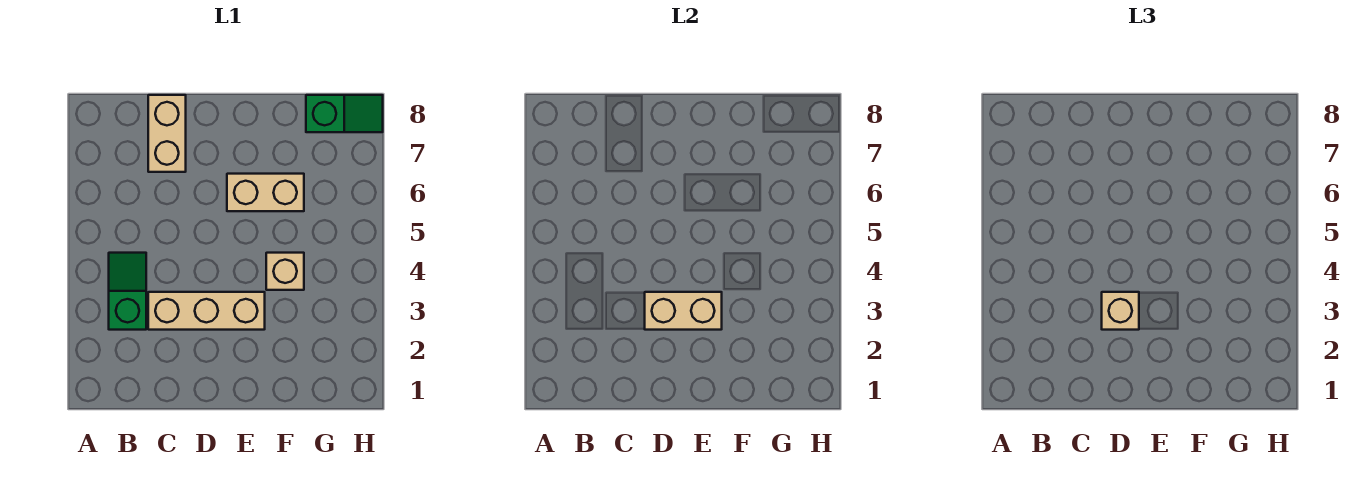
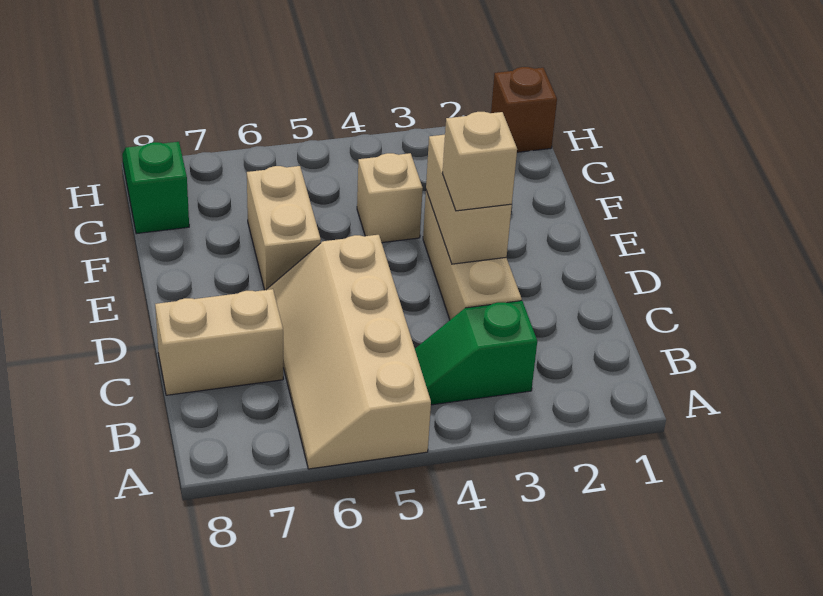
none -> tan 2x4 slope [266,235,431,469]
none -> brown 1x1 brick [491,67,557,152]

